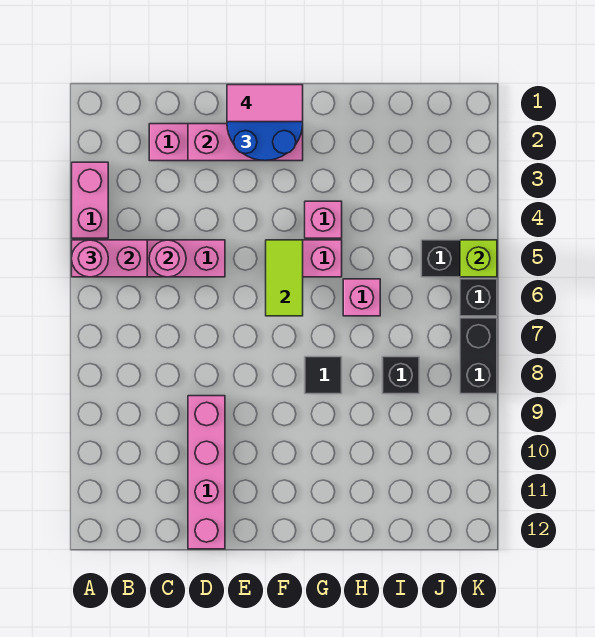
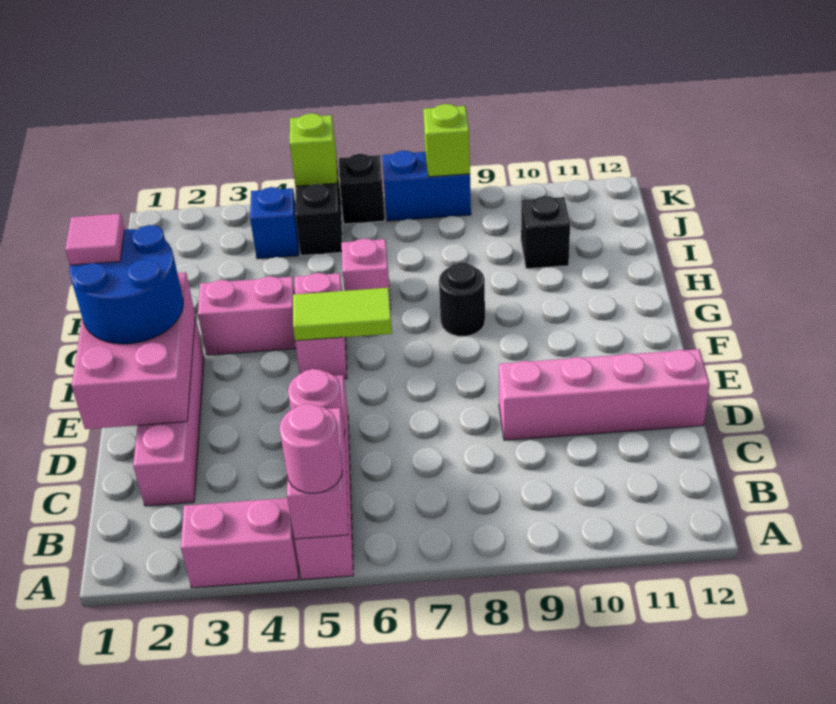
pink 1x3 brick [188,124,303,161] -> pink 2x3 brick [72,272,195,429]
pink 1x2 tile [227,85,303,122] -> pink 1x1 tile [65,214,125,265]
pink 1x1 brick [305,201,342,238] -> pink 1x2 brick [198,276,296,355]
black 1x1 tile [305,357,342,394] -> black 1x1 round brick [439,263,485,336]
black 1x1 brick [382,357,419,394] -> black 1x1 brick moved to [521,196,570,269]
none -> blue 1x1 brick [250,187,299,259]
black 1x2 brick [460,318,497,394] -> blue 1x2 brick [382,151,471,221]
none -> lime 1x1 brick [423,104,470,177]

